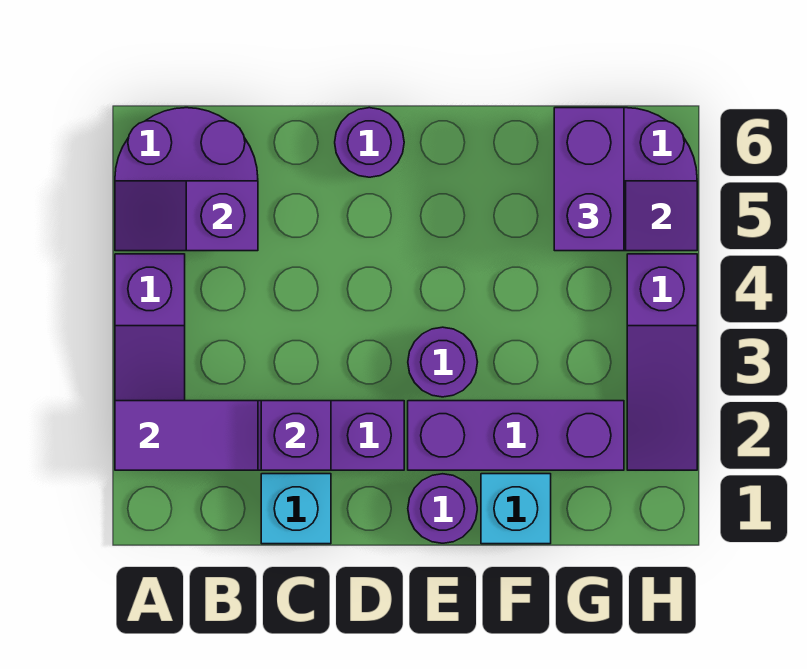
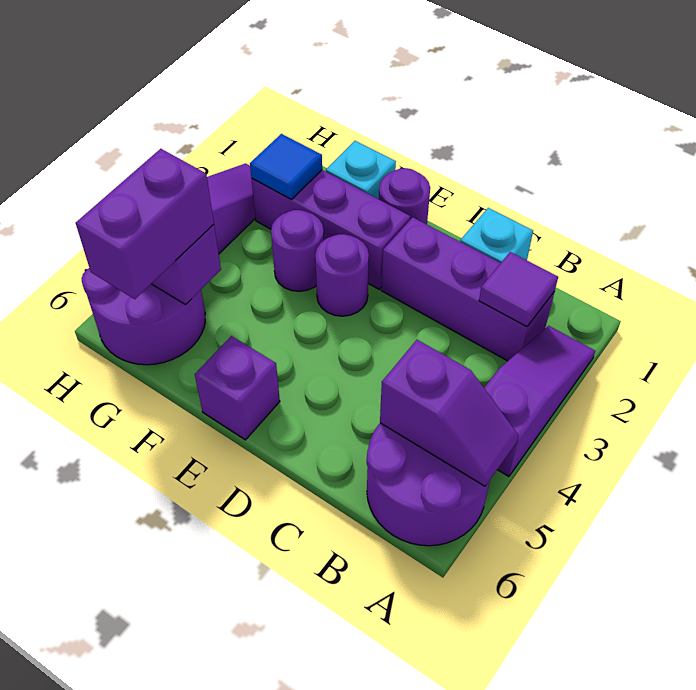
purple 1x2 tile [115,401,258,470] -> purple 1x1 tile [479,252,558,327]
purple 1x1 brick [261,401,331,470] -> purple 1x1 brick moved to [195,336,280,440]
purple 1x1 round brick [335,108,404,177] -> purple 1x1 round brick moved to [271,210,324,291]
none -> blue 1x1 tile [250,134,322,199]

